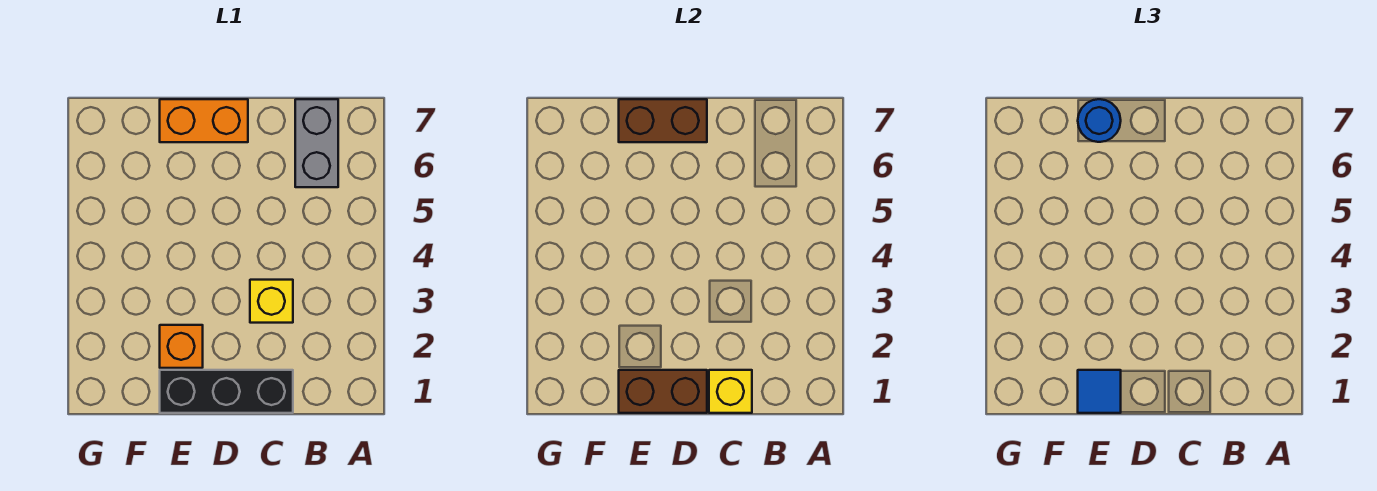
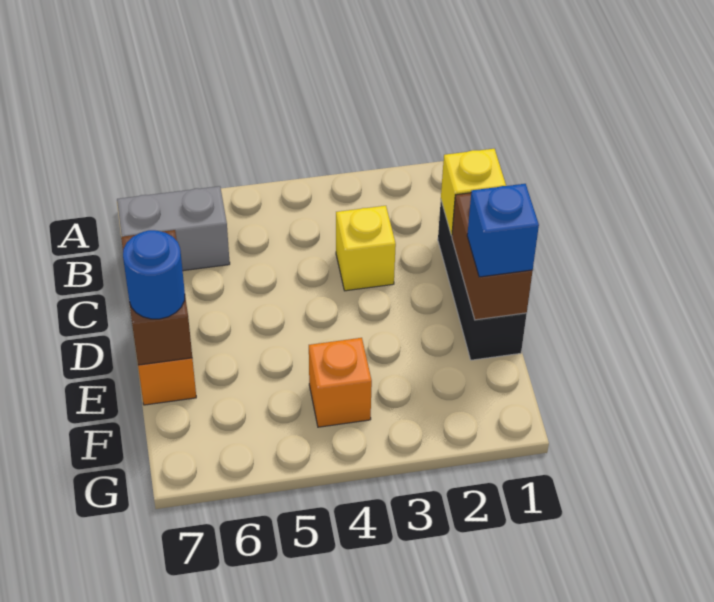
blue 1x1 tile [1078,370,1121,413] -> blue 1x1 brick [467,184,539,277]
orange 1x1 brick [160,325,203,368] -> orange 1x1 brick moved to [309,338,372,427]

